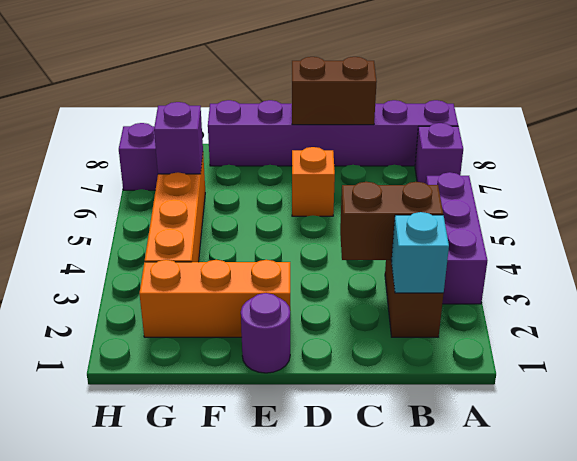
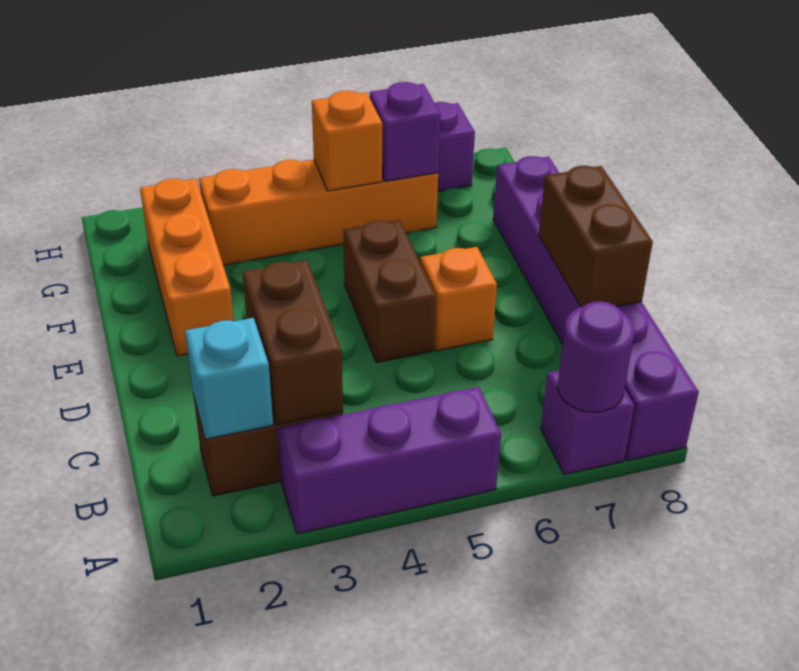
none -> brown 1x2 brick [343,220,436,363]
purple 1x1 round brick [241,293,290,373] -> purple 1x1 round brick moved to [557,301,635,412]
none -> orange 1x1 brick [312,91,382,191]

